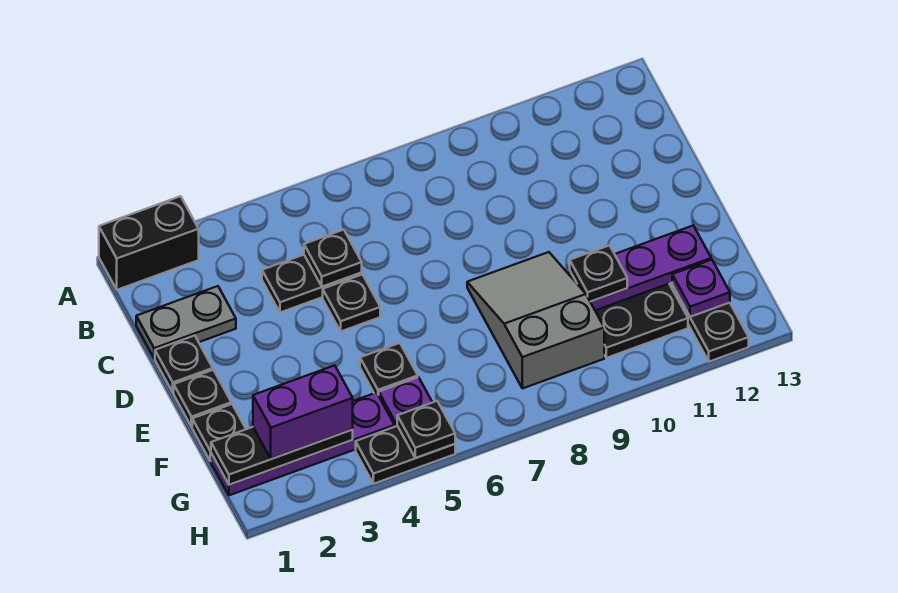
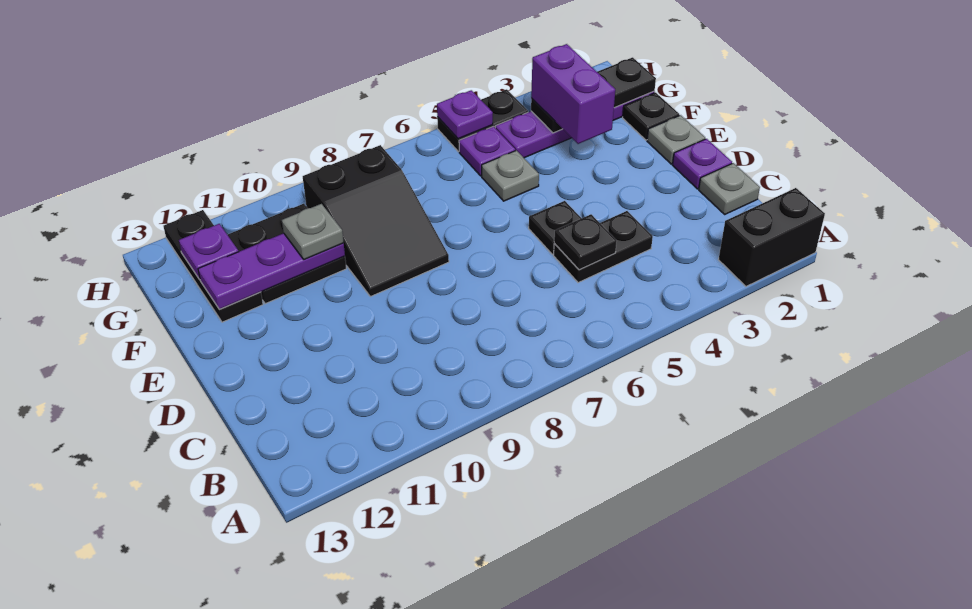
grey 1x2 plate [136,286,236,358] -> grey 1x1 plate [699,163,760,214]
black 1x1 plate [155,336,213,393] -> purple 1x1 plate [673,139,732,189]
black 1x1 plate [174,370,231,427] -> grey 1x1 plate [647,115,705,164]
grey 2x3 slope [467,252,604,389] -> black 2x3 slope [303,145,449,297]
black 1x1 plate [360,343,418,395] -> grey 1x1 plate [482,150,539,201]
black 1x1 plate [570,245,627,302] -> grey 1x1 plate [282,204,344,259]
purple 1x2 brick [253,365,353,459] -> purple 1x2 brick turned to [531,44,615,144]
black 1x1 plate [397,401,455,458] -> purple 1x1 plate [437,90,493,139]

